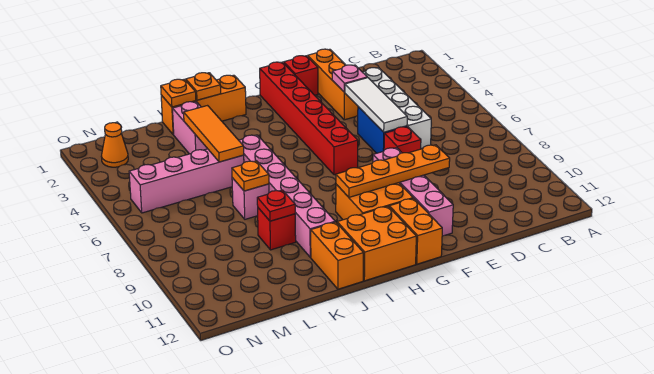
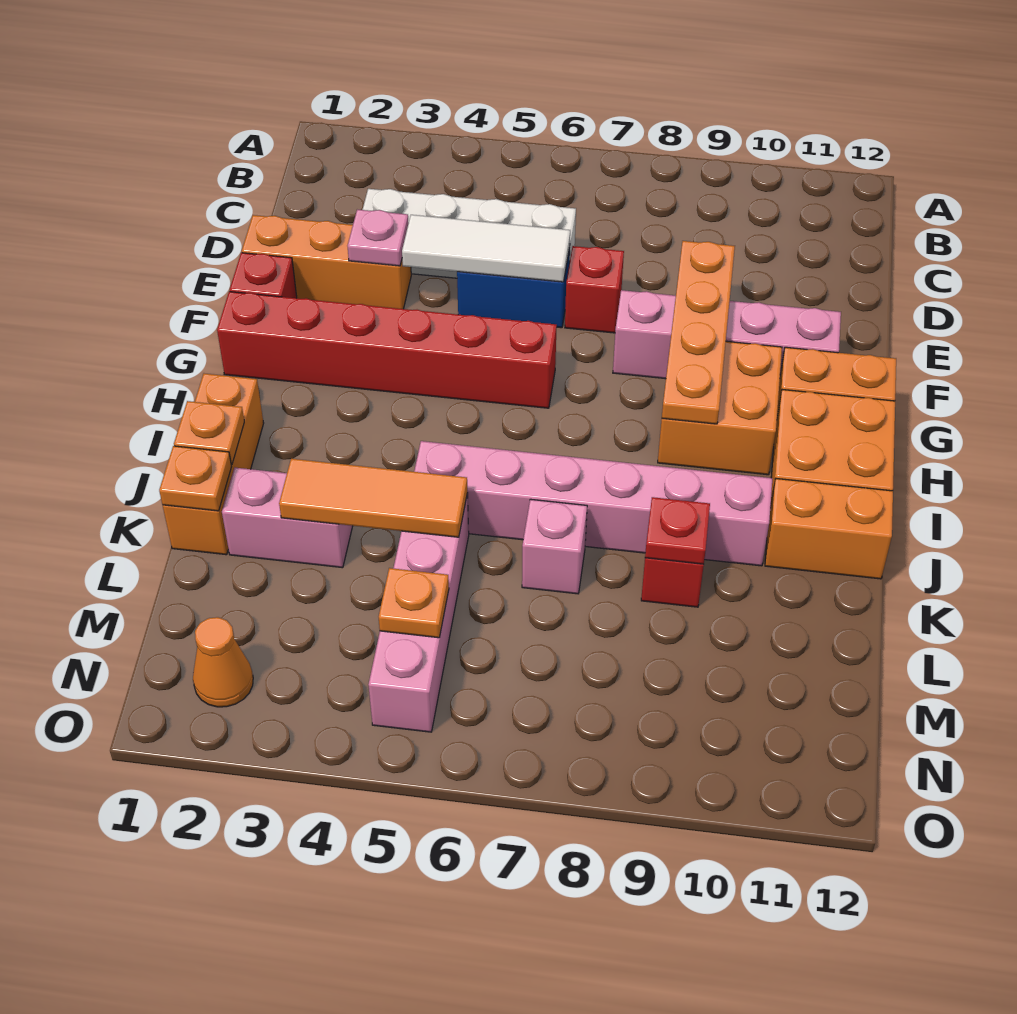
orange 1x1 plate [232,161,269,191] -> orange 1x1 plate moved to [379,568,449,638]

